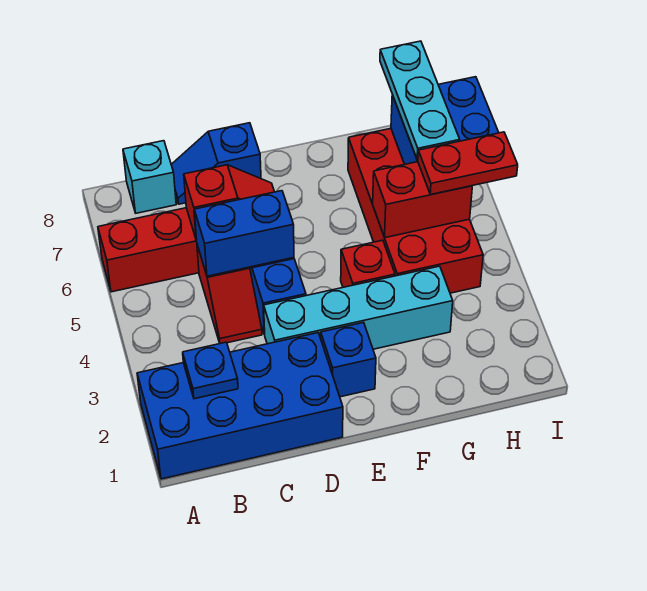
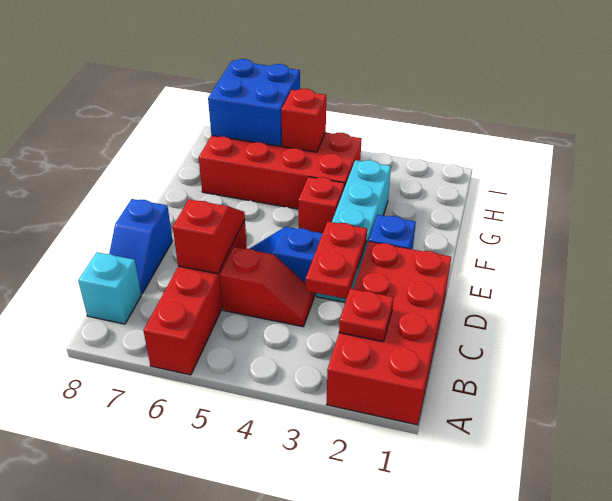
blue 2x4 brick [137,333,343,479] -> red 2x4 brick [327,242,451,425]
blue 1x1 plate [183,342,238,399] -> red 1x1 plate [339,289,393,342]
blue 1x2 brick [194,191,294,276] -> none
red 1x2 brick [373,162,472,238] -> red 1x1 brick [281,89,326,152]
red 1x2 plate [418,132,518,195] -> red 1x2 plate moved to [306,222,367,299]
cyan 1x3 plate [380,41,460,160] -> none

